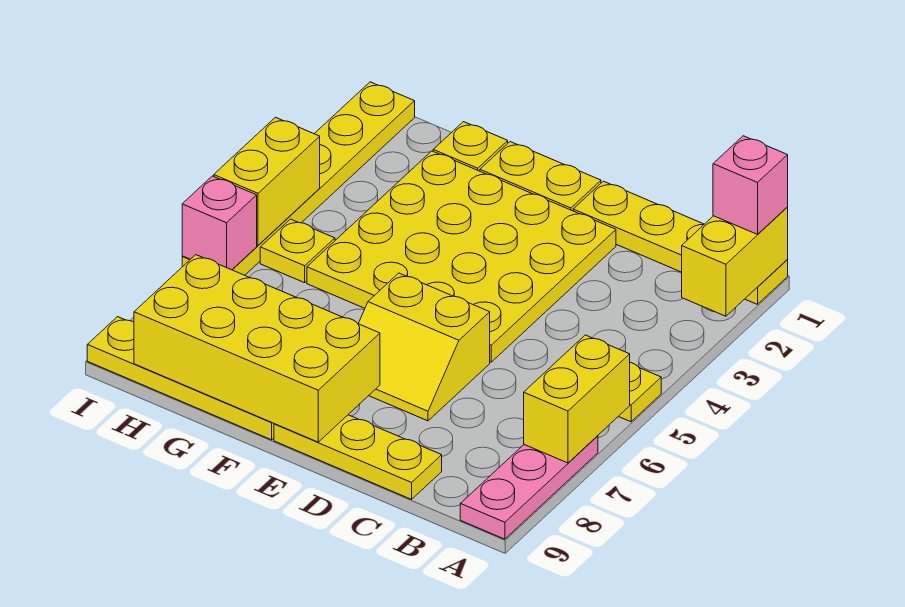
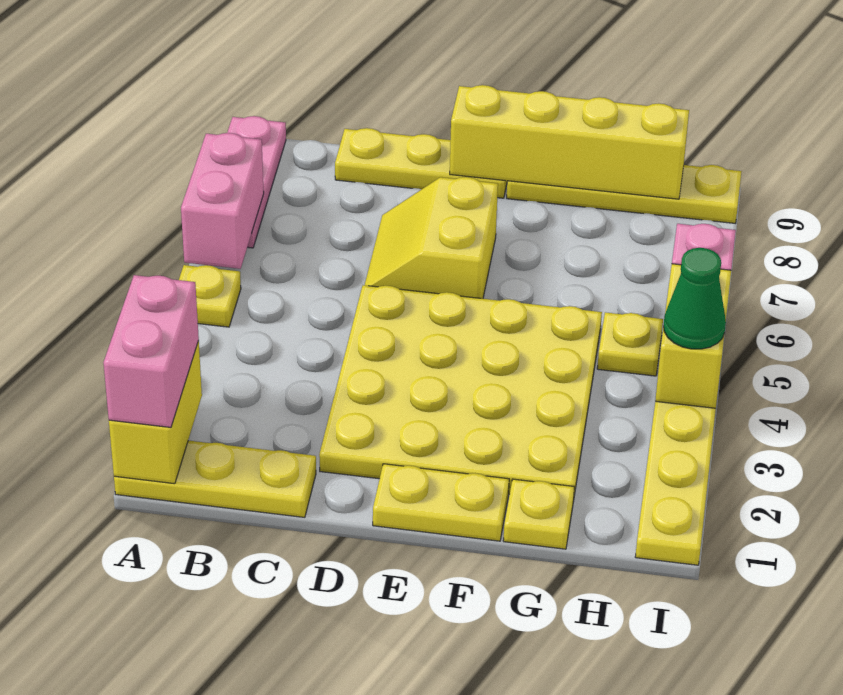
yellow 1x4 plate [573,181,788,304] -> yellow 1x3 plate [114,441,316,517]
pink 1x1 brick [713,136,788,234] -> pink 1x2 brick [103,275,199,427]
yellow 1x2 brick [524,335,630,463] -> pink 1x2 brick [181,133,264,269]
yellow 2x2 slope [358,273,490,421] -> yellow 2x2 slope turned to [365,177,498,299]
yellow 2x4 brick [134,255,380,442] -> yellow 1x4 brick [450,85,689,199]
none -> green 1x1 cone [664,248,726,349]

